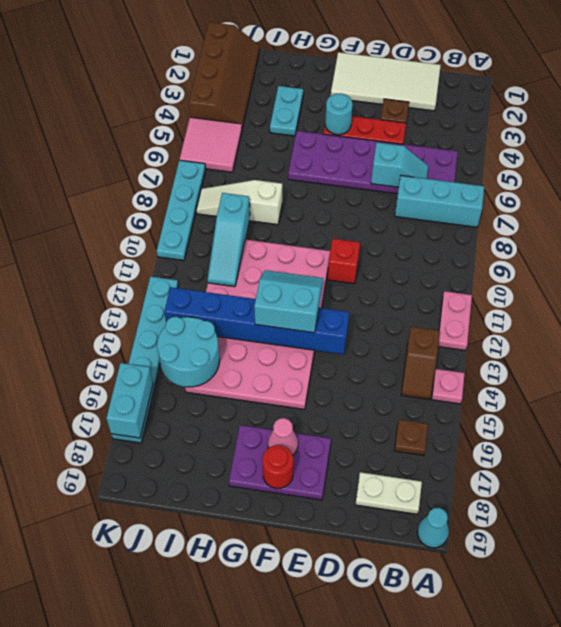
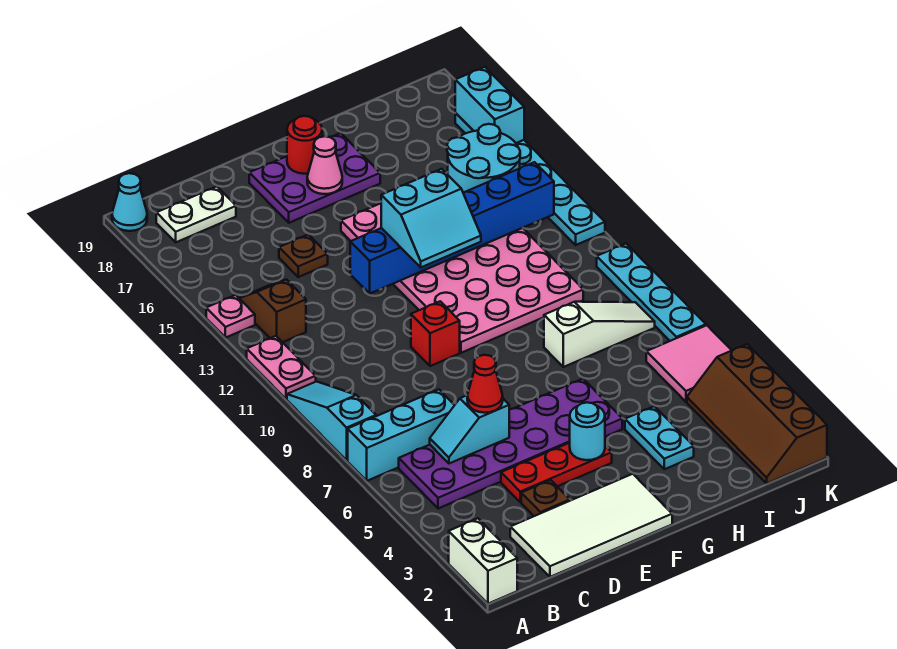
none -> white 1x2 brick [449,518,517,604]
brown 1x1 plate [394,419,428,456] -> brown 1x1 plate moved to [279,235,328,277]
none -> red 1x1 cone [467,355,503,413]
cyan 1x3 slope [208,193,250,287] -> cyan 1x3 slope moved to [287,382,376,460]

